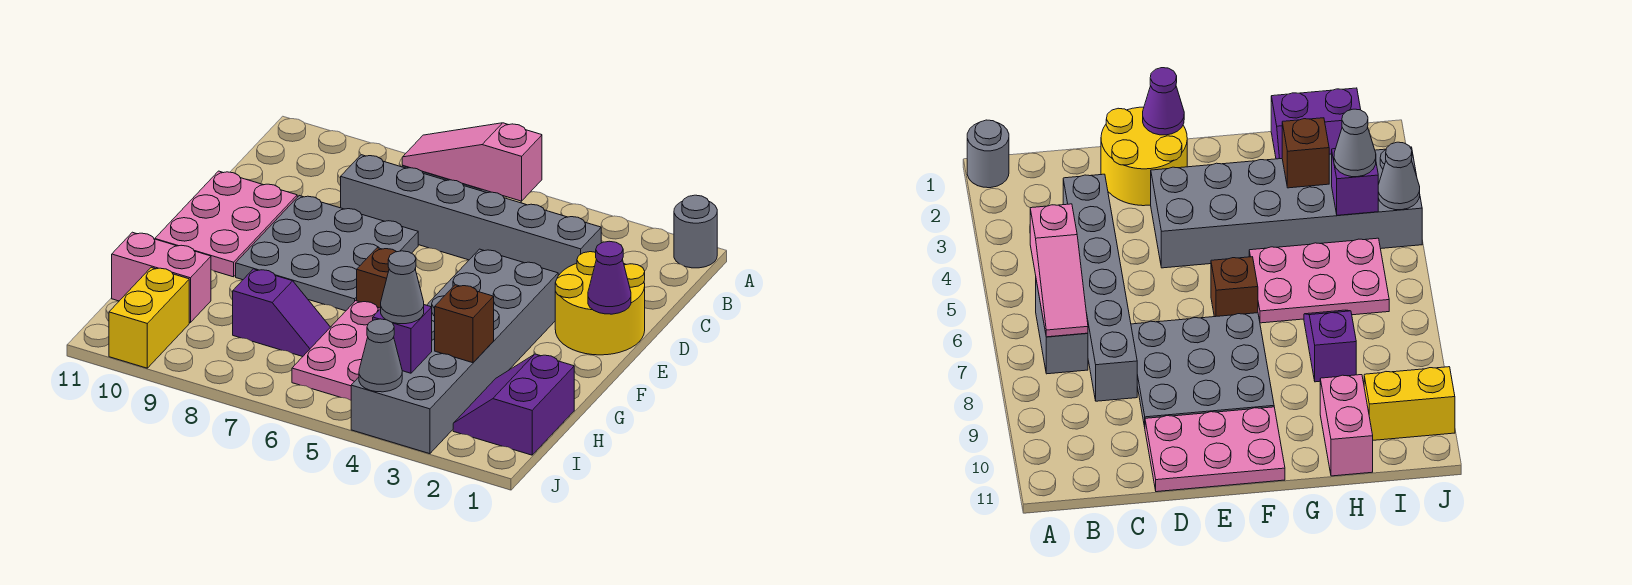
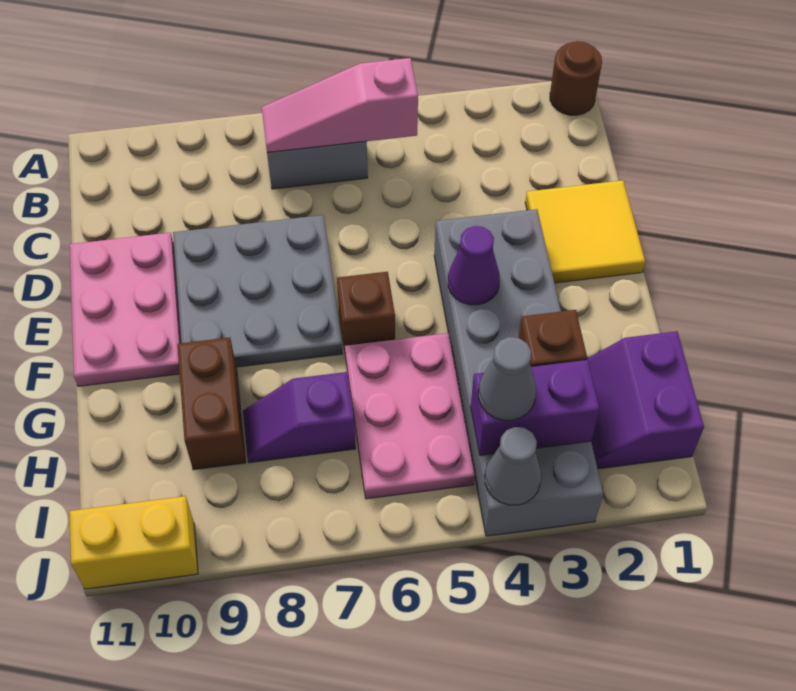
grey 1x1 round brick [674,195,717,268] -> brown 1x1 round brick [550,41,602,115]
grey 1x6 brick [341,155,601,276] -> none
yellow 2x2 round brick [555,252,645,355] -> yellow 2x2 tile [525,180,645,283]
purple 1x1 cone [588,241,631,314] -> purple 1x1 cone moved to [448,226,500,305]
none -> brown 1x2 brick [177,337,246,470]
purple 1x2 slope [233,269,330,357] -> purple 1x2 slope turned to [243,372,356,463]
pink 1x2 brick [112,232,211,323] -> none
purple 1x1 brick [373,305,432,373] -> purple 1x2 brick [471,360,600,455]
yellow 1x2 brick [109,267,189,368] -> yellow 1x2 brick turned to [70,496,198,589]

